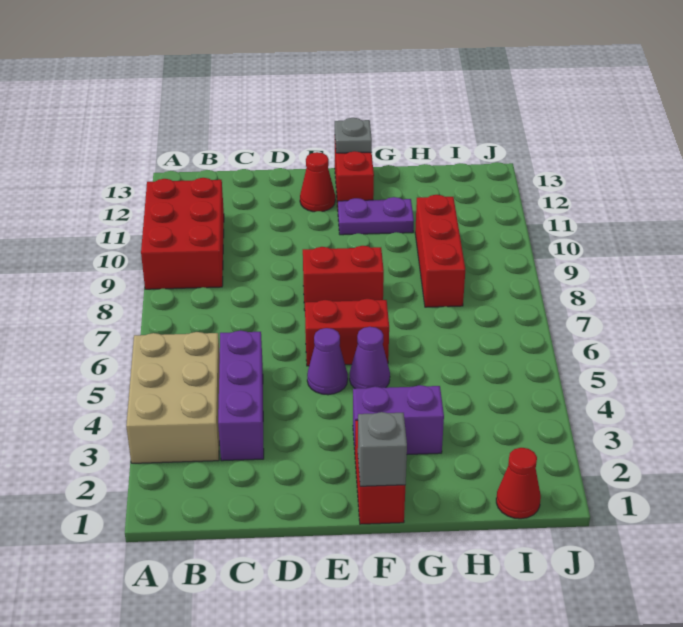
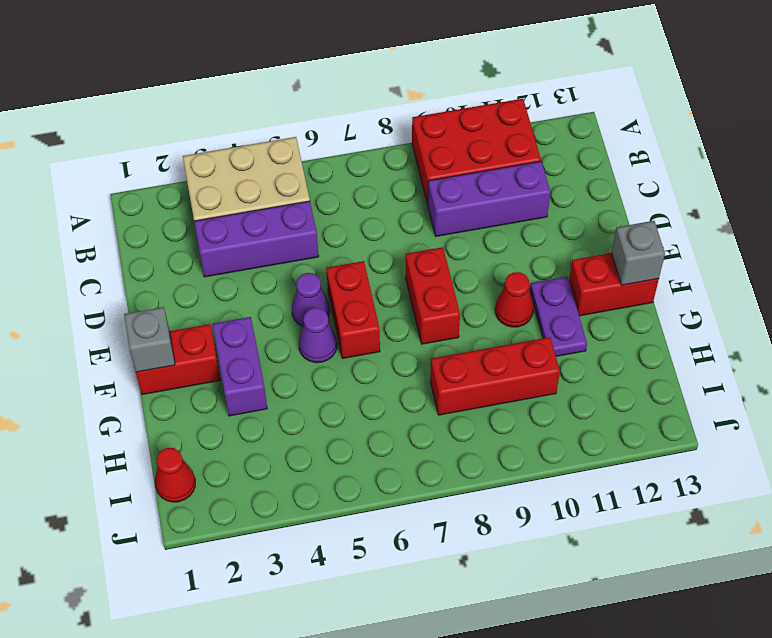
none -> purple 1x3 brick [428,161,550,236]
red 1x1 cone [300,152,335,212] -> red 1x1 cone moved to [495,272,533,327]
grey 1x1 plate [335,118,372,153] -> grey 1x1 brick [612,221,665,285]

